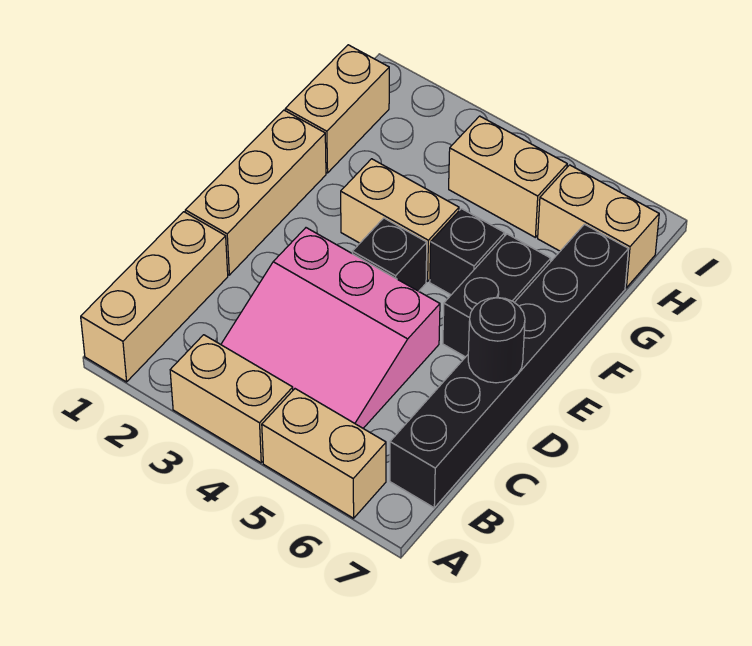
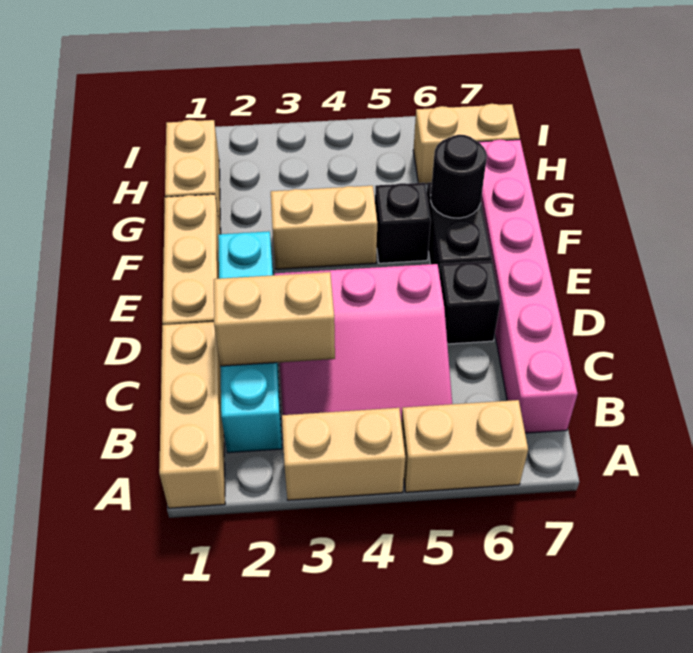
none -> cyan 1x4 brick [218,231,282,453]
black 1x6 brick [390,224,629,508] -> pink 1x6 brick [479,140,578,433]
black 1x1 round brick [468,297,525,383] -> black 1x1 round brick moved to [431,135,487,218]
black 1x1 brick [352,218,427,291] -> black 1x1 brick moved to [439,261,500,344]
tan 1x2 brick [449,116,567,237] -> tan 1x2 brick moved to [214,272,335,366]

